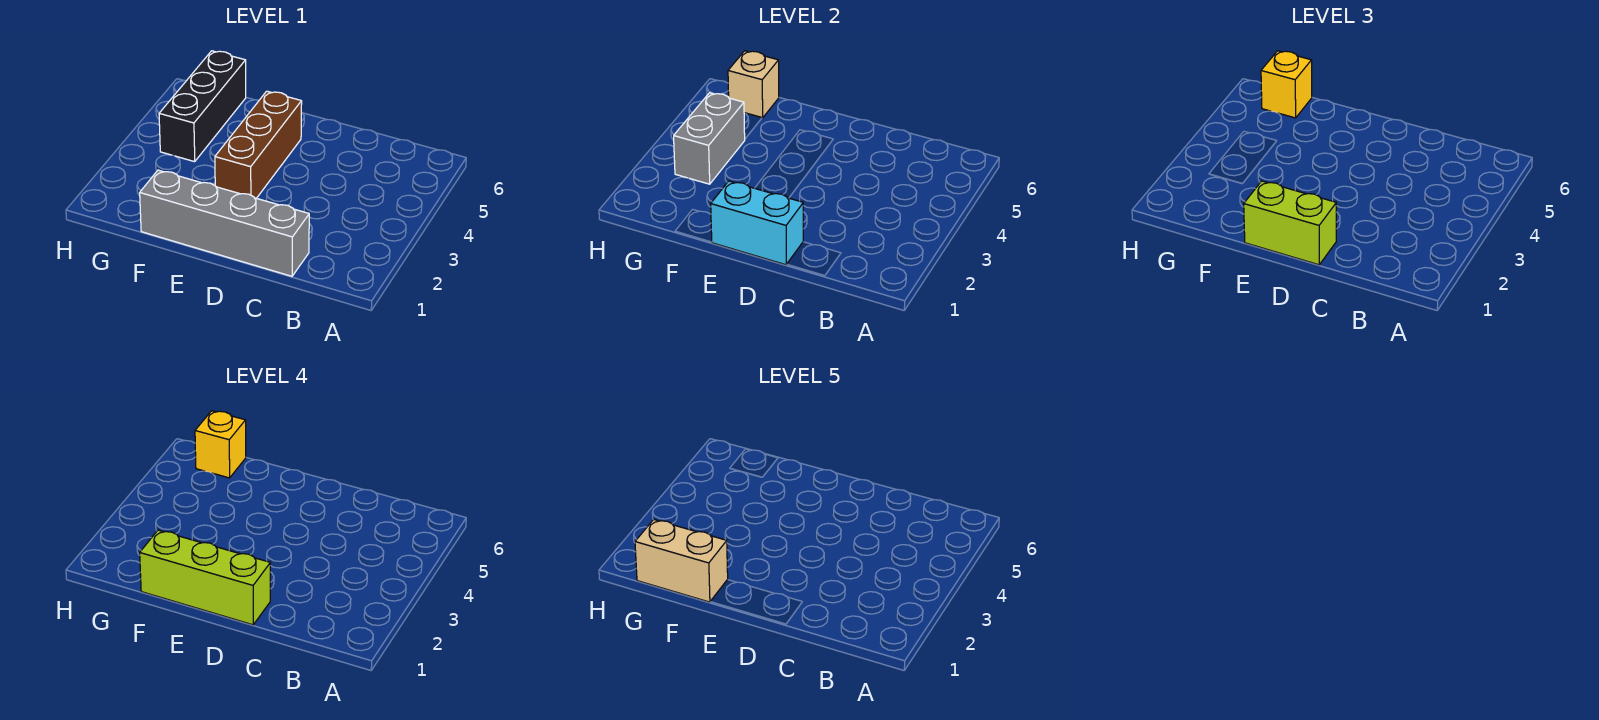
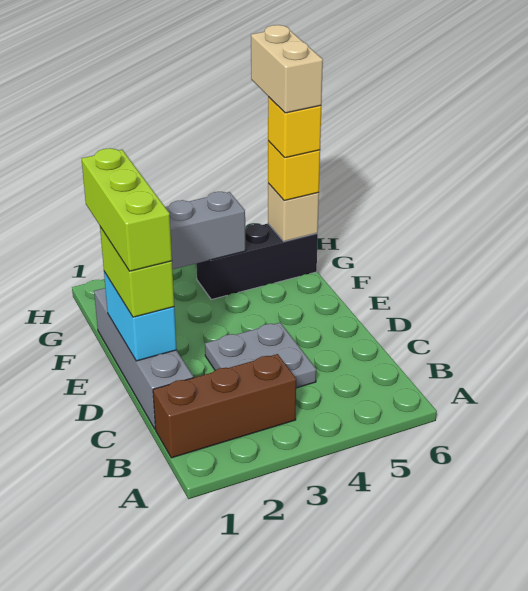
none -> grey 2x2 plate [205,323,316,388]
brown 1x3 brick [215,91,302,198] -> brown 1x3 brick moved to [153,354,296,458]
tan 1x2 brick [635,519,728,602] -> tan 1x2 brick moved to [251,25,323,113]

